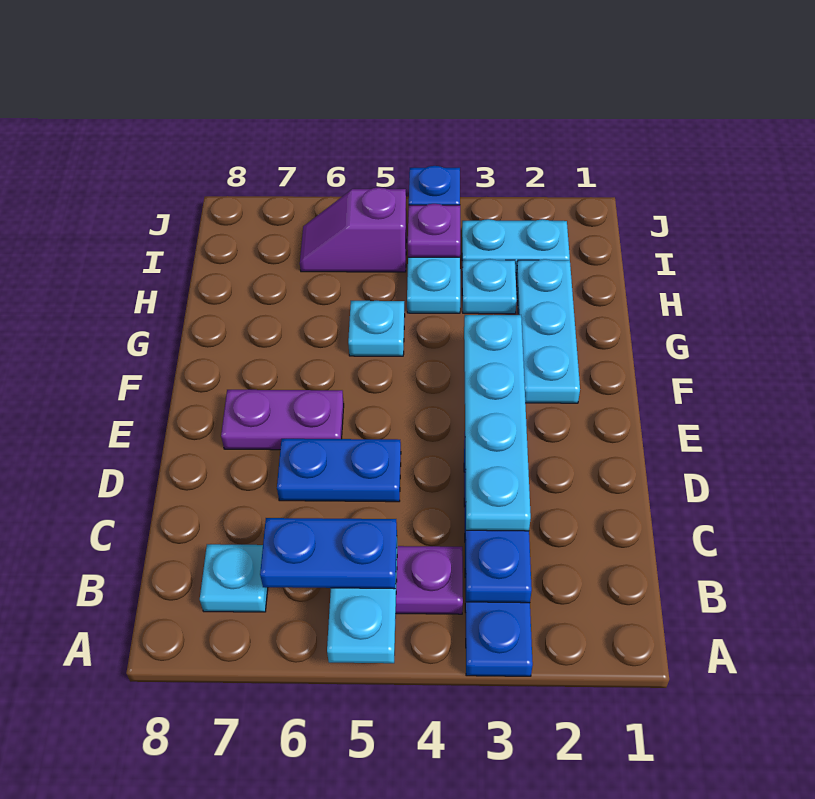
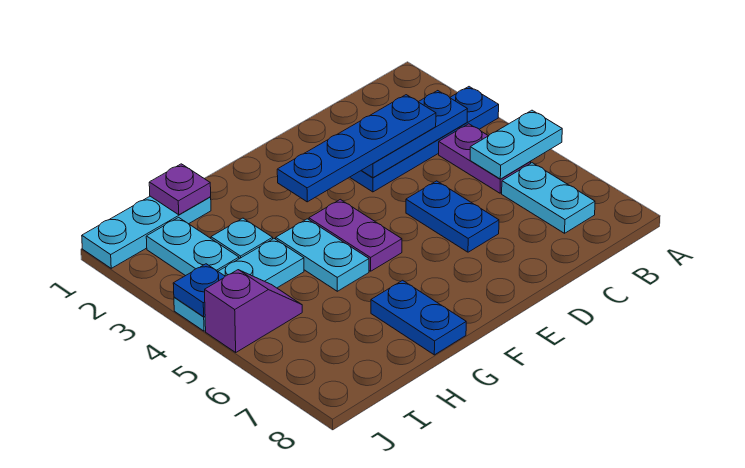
blue 1x2 plate [260,518,397,589] -> blue 1x2 plate moved to [371,280,466,355]
cyan 1x1 plate [200,544,268,612] -> cyan 1x2 plate [502,163,595,233]
cyan 1x4 plate [464,315,531,531] -> blue 1x4 plate [277,95,436,202]
purple 1x2 plate [221,390,344,450] -> purple 1x2 plate moved to [309,199,402,271]
cyan 1x3 plate [516,259,580,403] -> cyan 1x3 plate moved to [82,196,211,268]
cyan 1x1 plate [348,301,405,356] -> cyan 1x2 plate [276,219,369,291]
purple 1x1 plate [408,204,460,257] -> purple 1x1 plate moved to [149,164,211,215]
purple 1x2 slope [300,187,407,272] -> purple 1x2 slope turned to [205,270,302,352]

